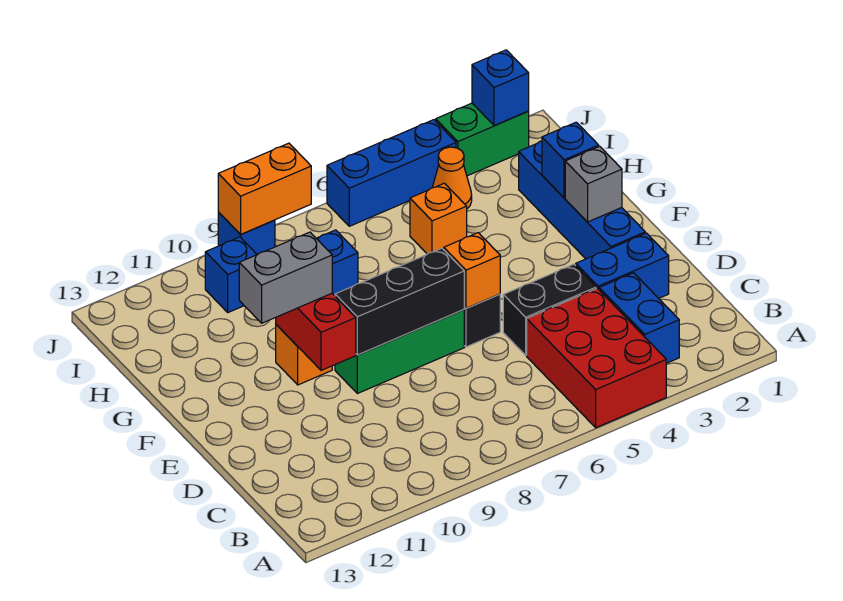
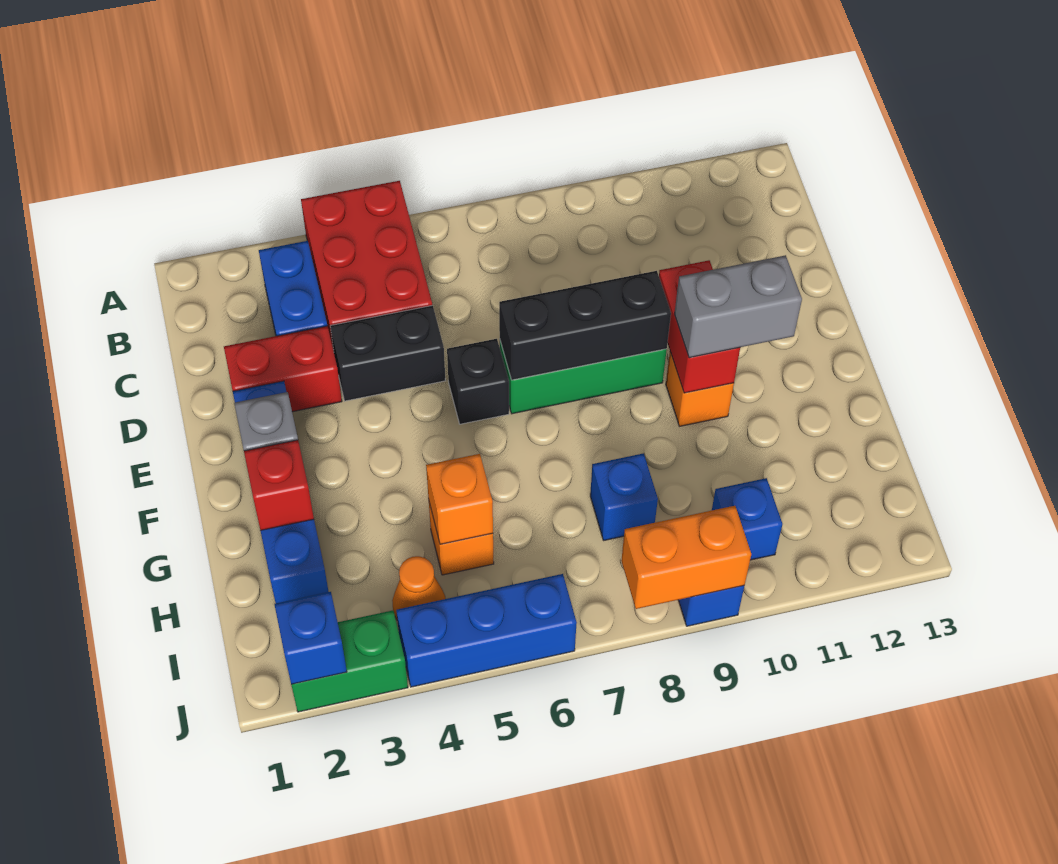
blue 1x2 brick [576,233,669,298] -> red 1x2 brick [224,326,342,412]
orange 1x1 brick [444,233,500,308] -> orange 1x1 brick moved to [426,454,493,544]
blue 1x1 brick [542,122,599,198] -> red 1x1 brick [244,440,314,530]

